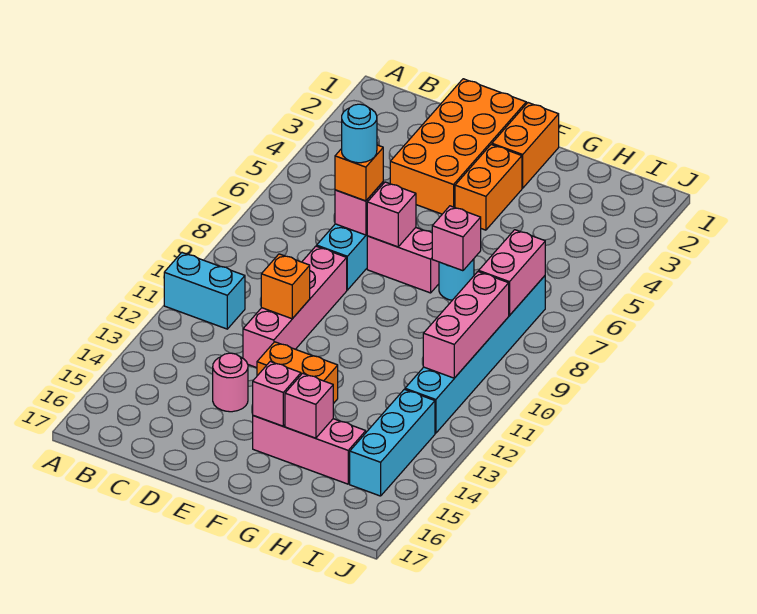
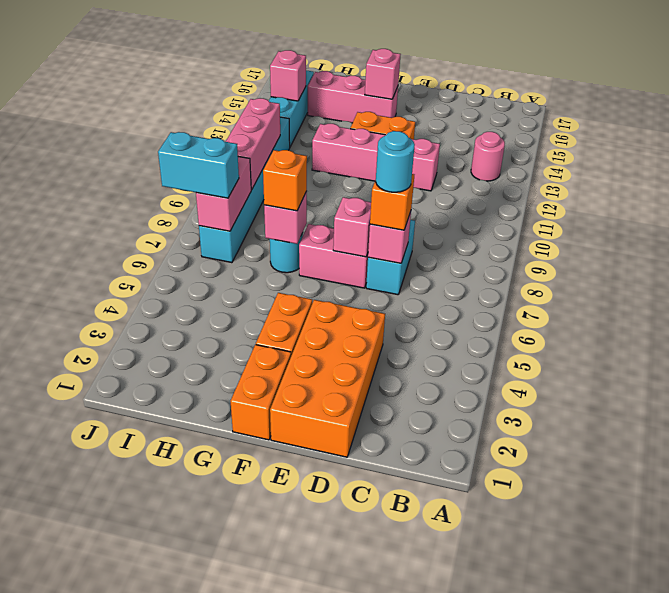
cyan 1x2 brick [164,253,245,329] -> cyan 1x2 brick moved to [158,132,239,198]
pink 1x4 brick [243,246,347,368] -> pink 1x4 brick turned to [312,124,440,191]
orange 1x1 brick [261,254,310,319] -> orange 1x1 brick moved to [263,150,307,211]
pink 1x1 round brick [213,353,248,412] -> pink 1x1 round brick moved to [471,132,505,181]
pink 1x1 brick [285,373,333,438] -> pink 1x1 brick moved to [270,50,306,101]

